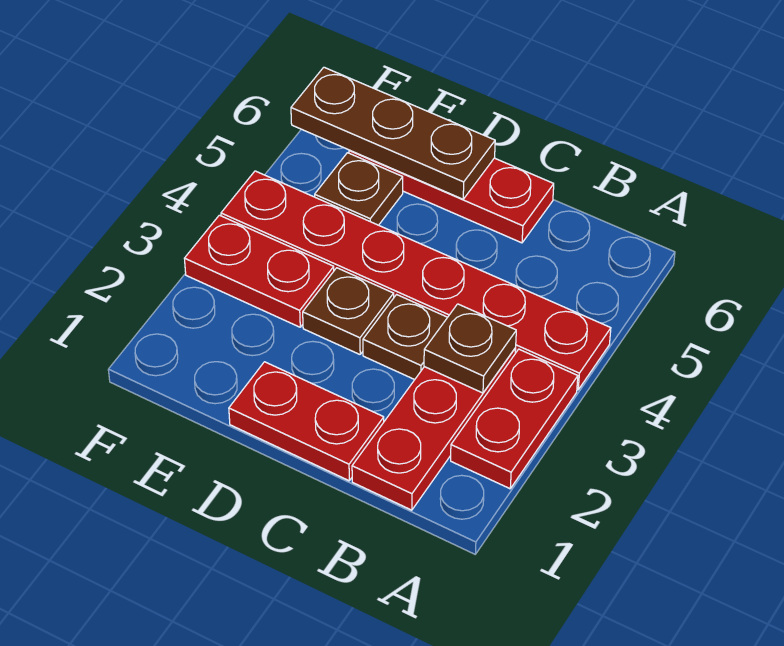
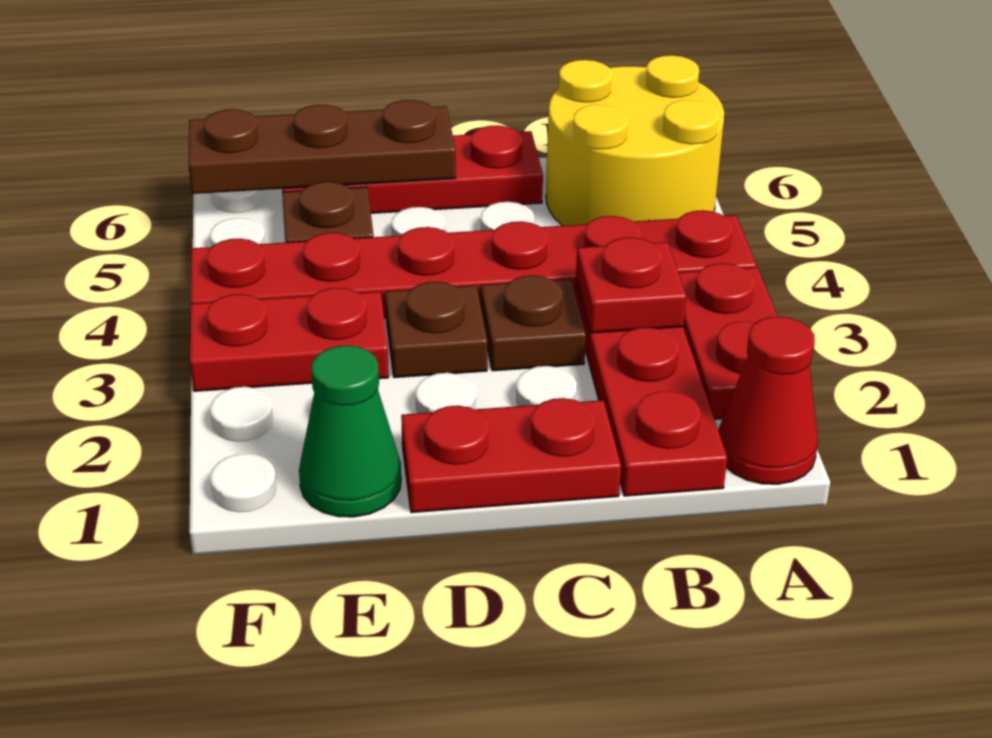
none -> red 1x1 cone [718,317,818,484]
none -> yellow 2x2 round brick [546,55,724,226]
brown 1x1 plate [424,304,516,393] -> red 1x1 plate [576,237,686,333]
none -> green 1x1 cone [299,345,401,517]

